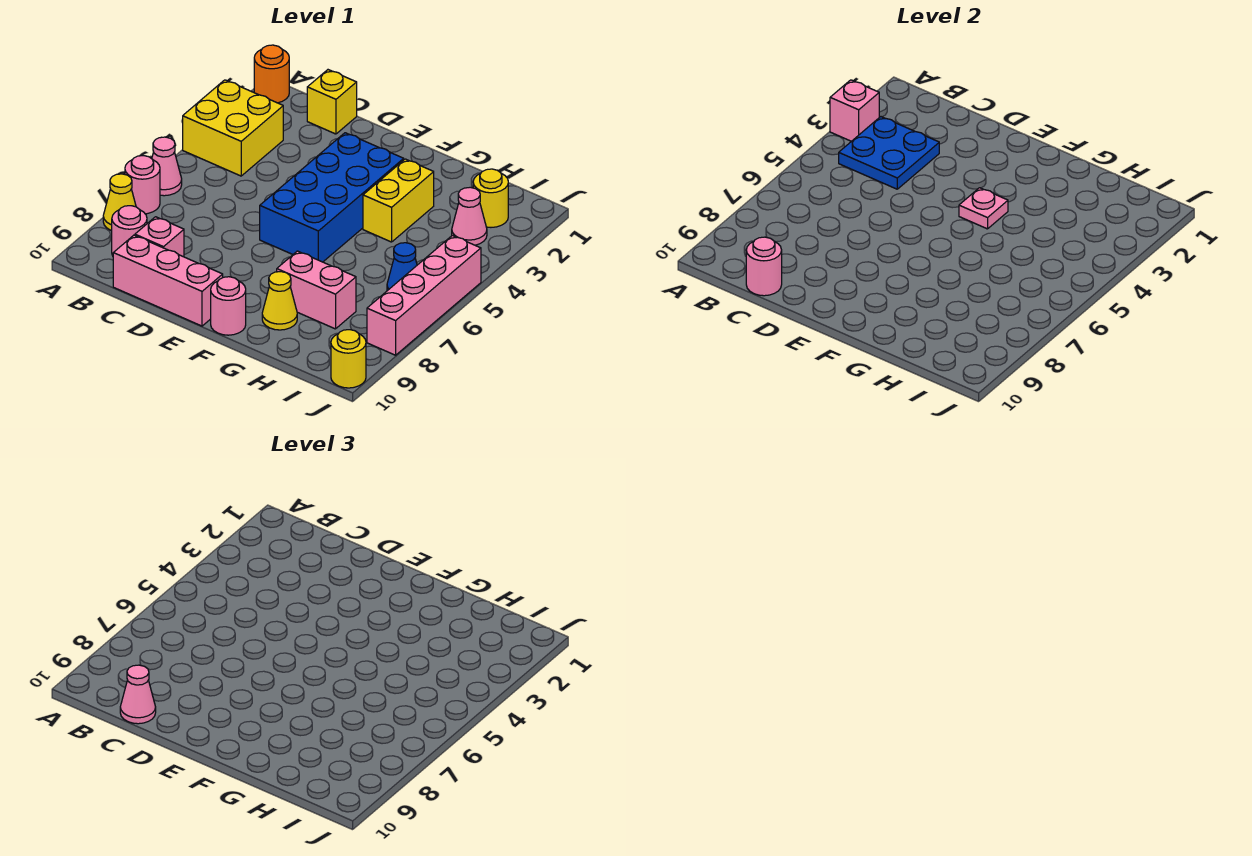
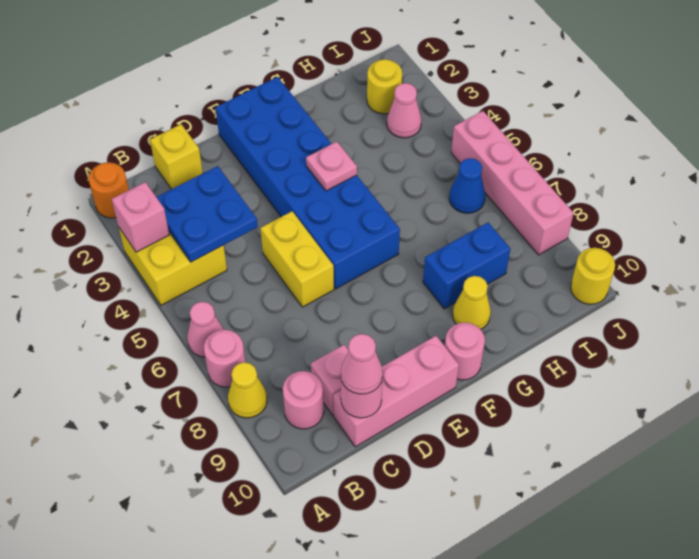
blue 2x4 brick [260,133,404,262] -> blue 2x6 brick [216,77,400,289]
yellow 1x2 brick [363,159,434,242] -> yellow 1x2 brick moved to [260,211,334,307]
pink 1x2 brick [277,251,356,329] -> blue 1x2 brick [423,222,510,309]

